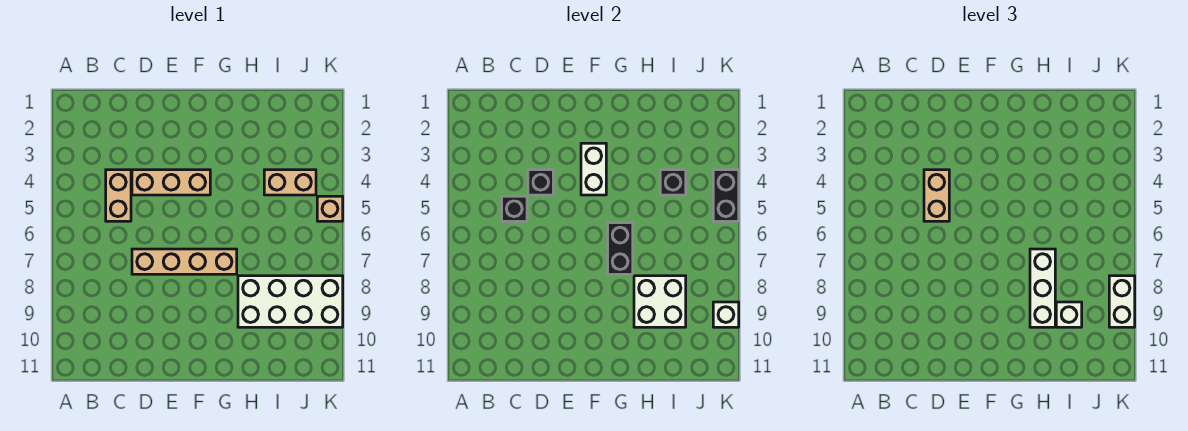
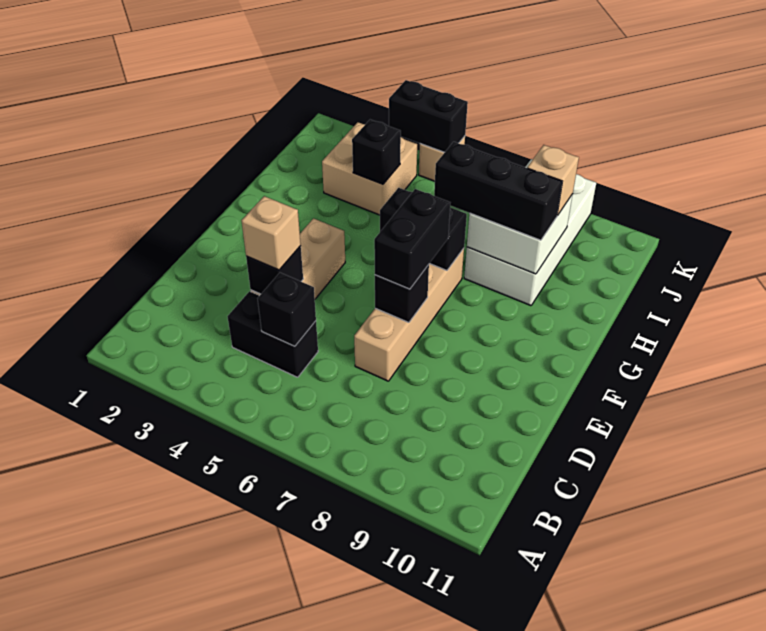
tan 1x2 brick [106,170,131,221] -> black 1x2 brick [228,291,318,377]
tan 1x2 brick [924,170,949,221] -> tan 1x1 brick [241,196,301,270]
none -> black 1x1 brick [375,265,429,322]
none -> black 1x2 brick [374,189,450,289]
white 1x2 brick [581,143,606,195] -> none
white 1x3 brick [1030,249,1055,327] -> black 1x3 brick [434,142,562,240]
tan 1x2 brick [264,170,316,195] -> tan 2x2 brick [322,122,417,215]
white 1x1 brick [1056,302,1082,327] -> tan 1x1 brick [527,145,579,215]
white 1x2 brick [1109,276,1135,327] -> none
white 1x1 brick [713,302,739,327] -> none

